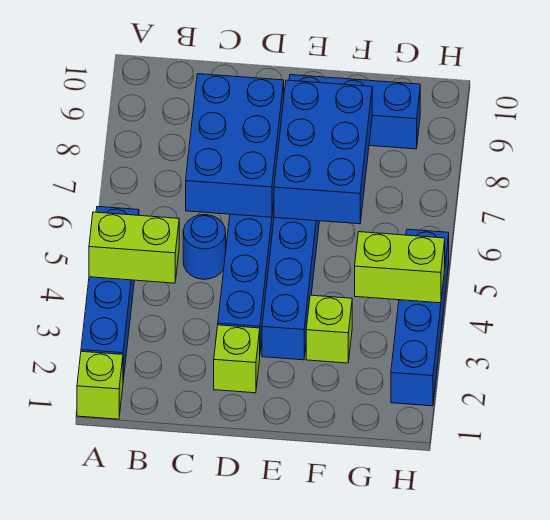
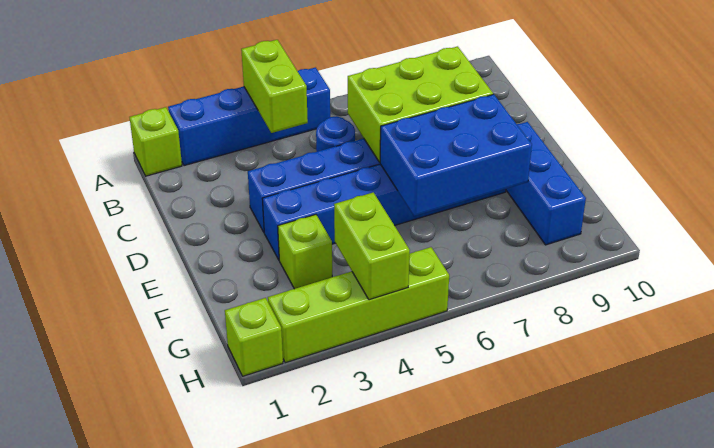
blue 2x3 brick [186,74,284,217] -> lime 2x3 brick [348,46,493,162]
lime 1x1 brick [214,325,260,393] -> lime 1x1 brick moved to [225,298,283,376]
blue 1x4 brick [391,229,449,406] -> lime 1x4 brick [268,247,449,363]

